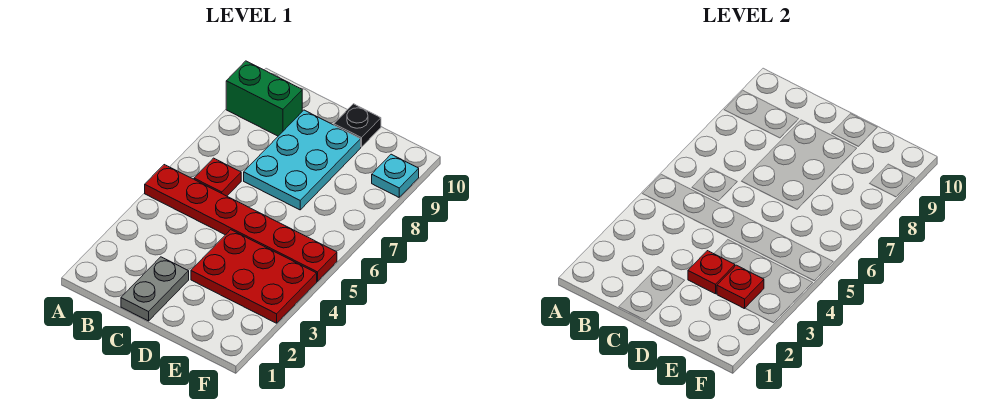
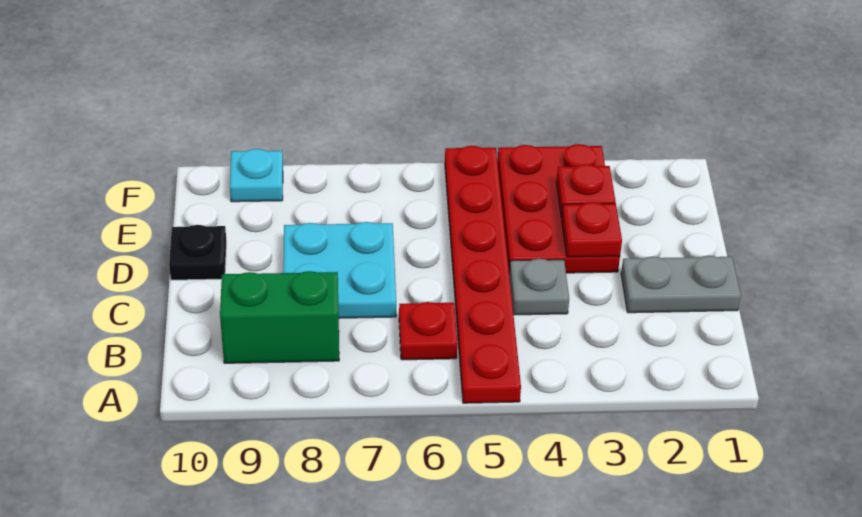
green 1x2 brick [226,61,302,136] -> green 1x2 brick turned to [220,271,339,363]
none -> grey 1x1 plate [509,259,569,315]
cyan 2x3 plate [244,110,361,210] -> cyan 2x2 plate [283,222,396,318]

